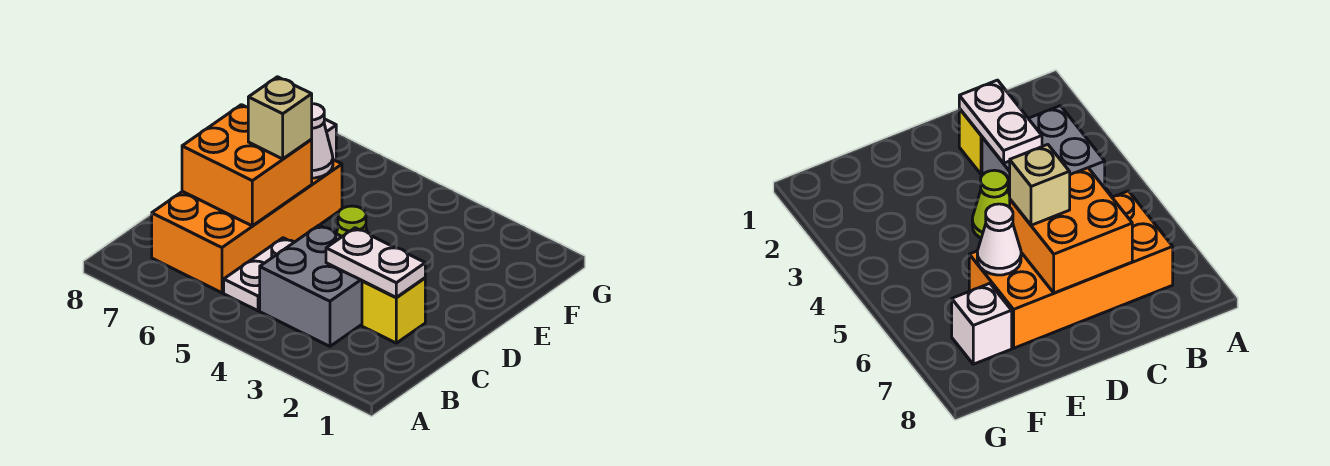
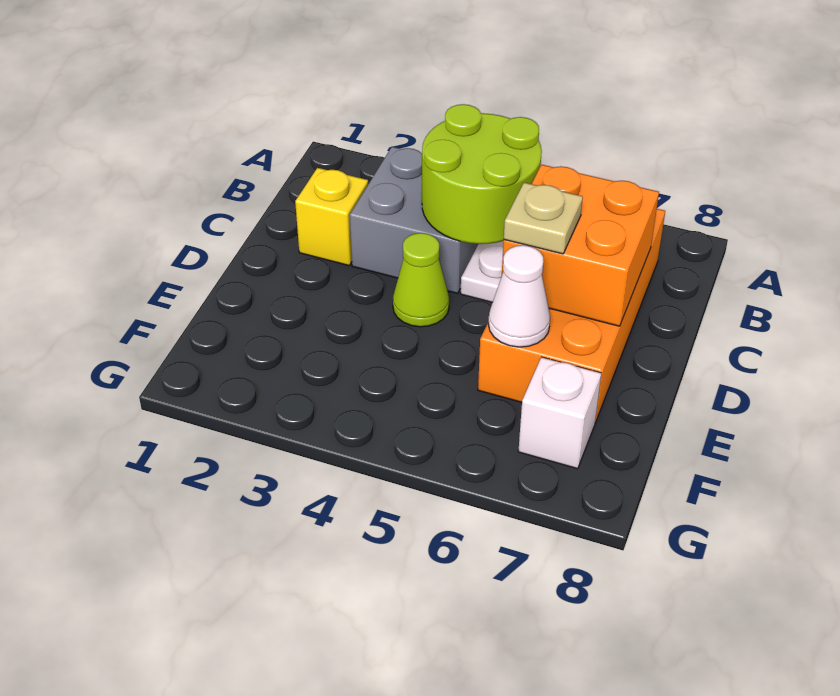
none -> lime 2x2 round brick [422,104,542,244]
white 1x2 plate [326,228,425,298] -> none
tan 1x1 brick [248,77,312,159] -> tan 1x1 plate [504,183,583,254]

